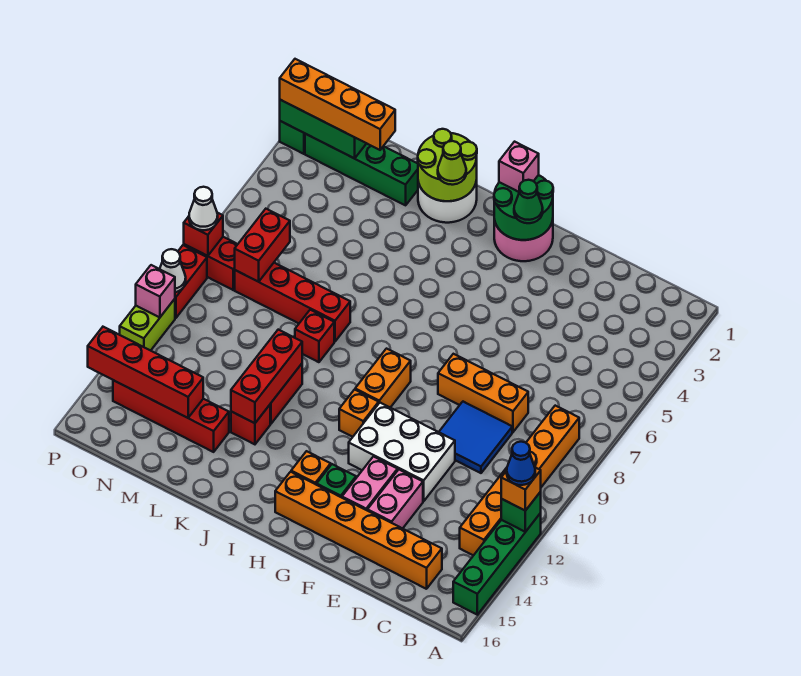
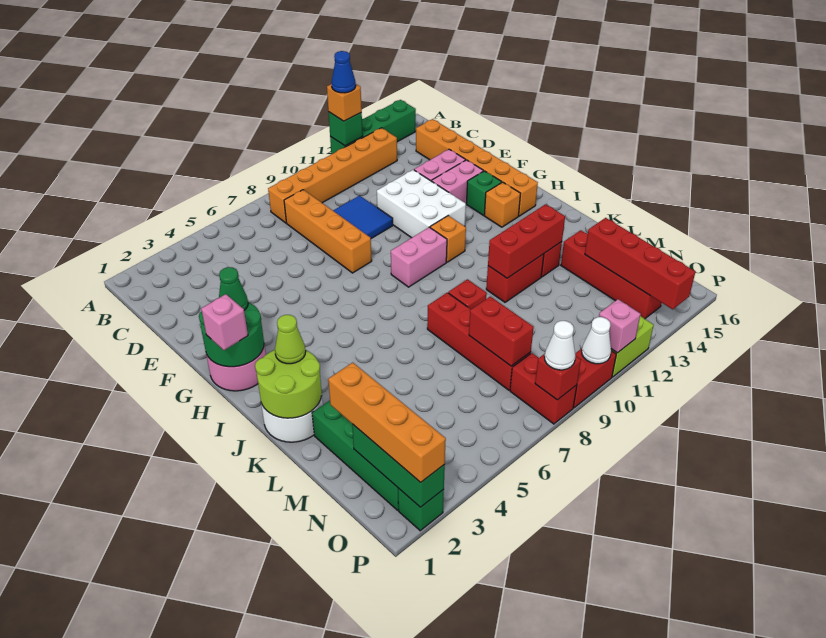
orange 1x3 brick [438,354,528,432] -> orange 1x4 brick [284,190,372,273]
orange 1x2 brick [355,349,411,408] -> pink 1x2 brick [391,227,447,287]
red 1x2 brick [235,209,290,282] -> red 1x2 brick turned to [469,297,534,366]

